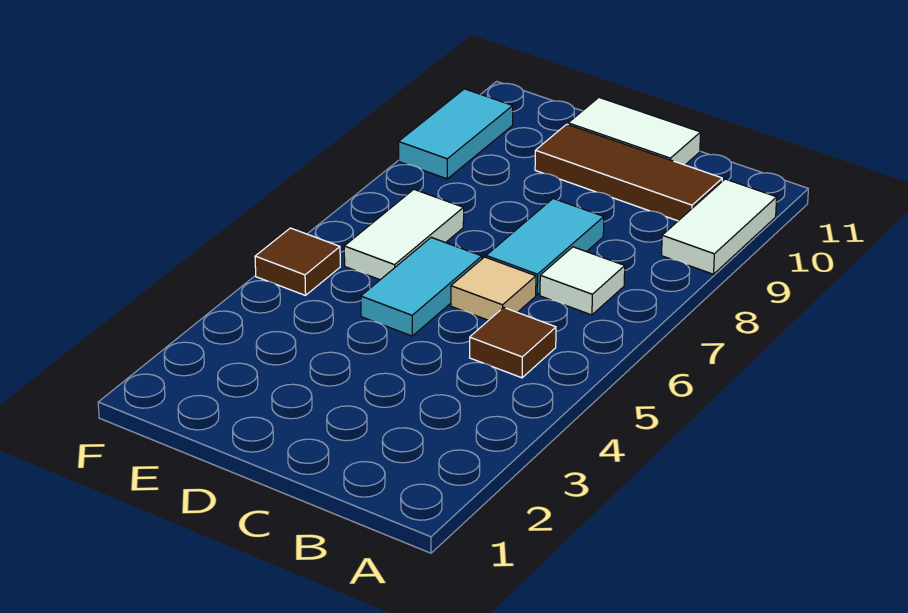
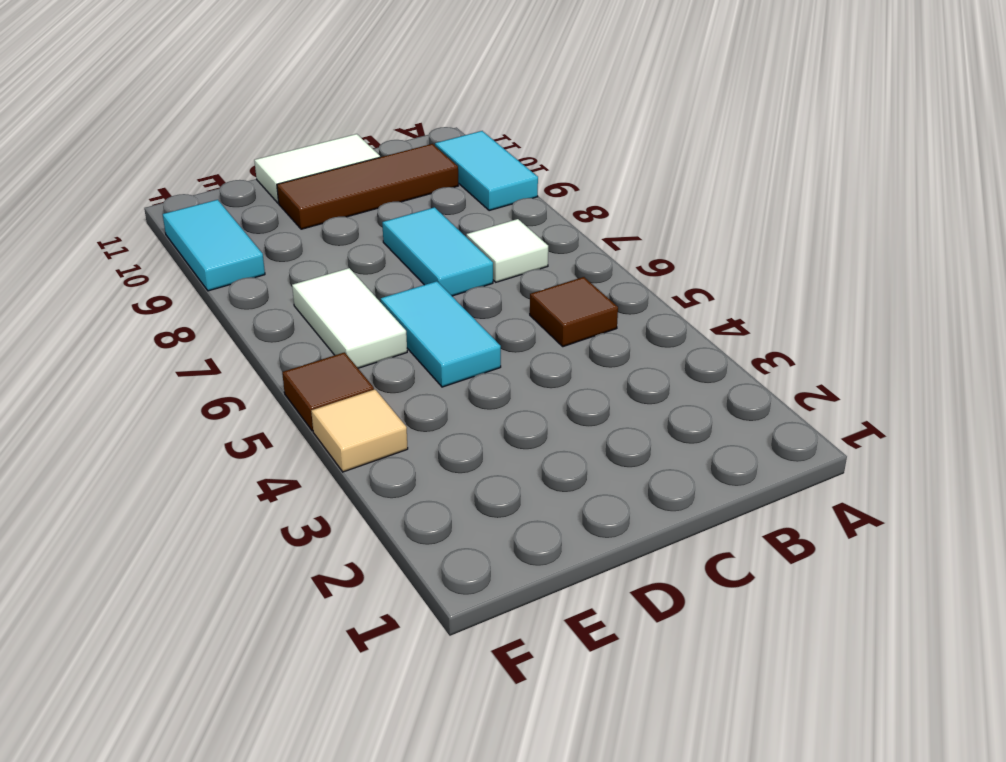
white 1x2 tile [662,179,777,274] -> cyan 1x2 tile [435,131,538,211]
tan 1x1 tile [451,257,536,320] -> tan 1x1 tile moved to [311,389,408,472]

